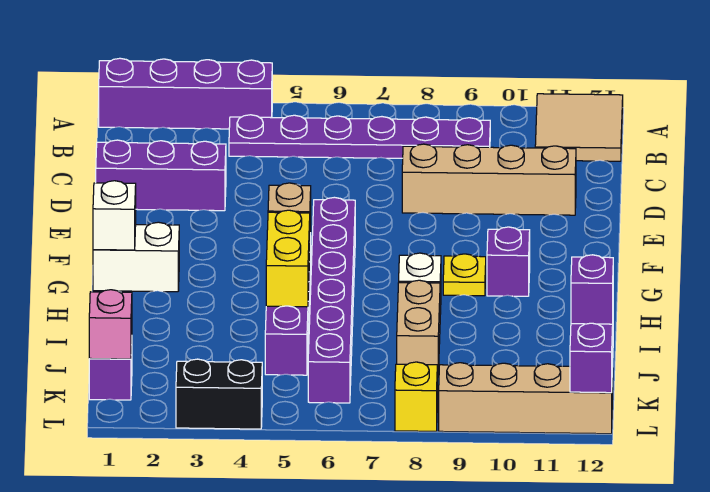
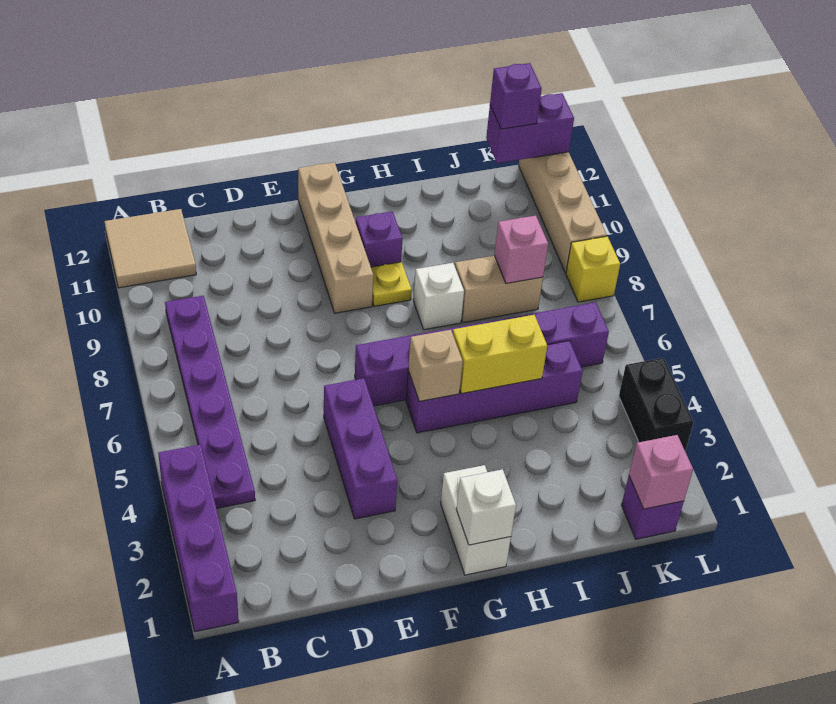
purple 1x3 brick [96,140,226,211] -> purple 1x3 brick moved to [324,378,397,519]
tan 1x4 brick [402,144,576,215] -> tan 1x4 brick moved to [298,162,373,313]
none -> pink 1x1 brick [494,216,548,284]

